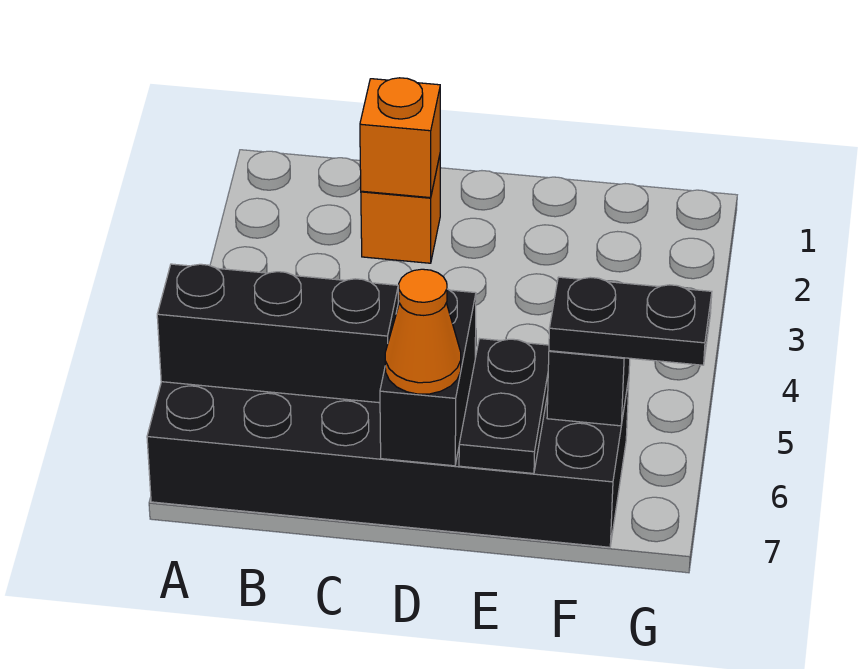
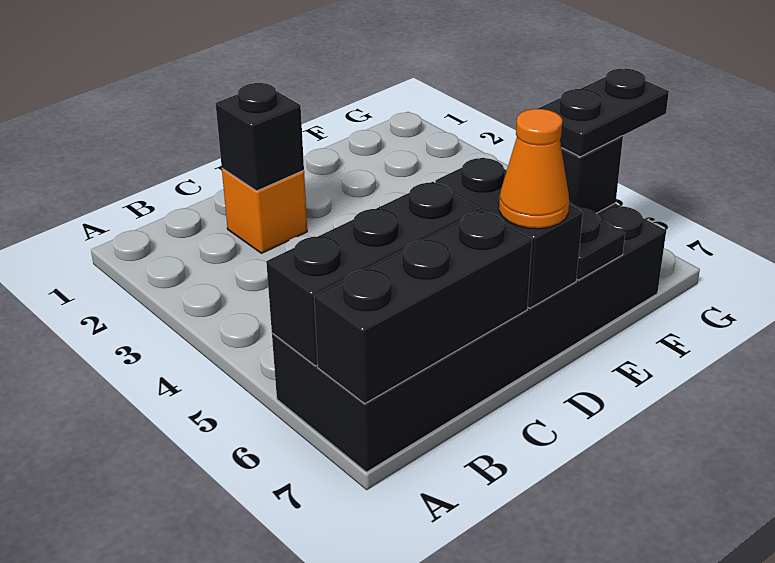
none -> black 1x3 brick [314,210,532,404]
orange 1x1 brick [360,78,440,198] -> black 1x1 brick [215,83,304,191]

